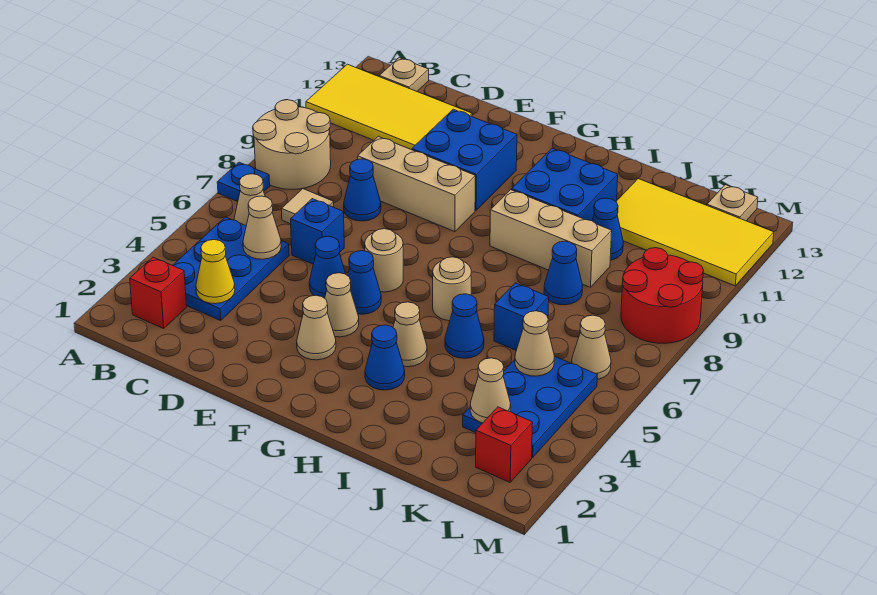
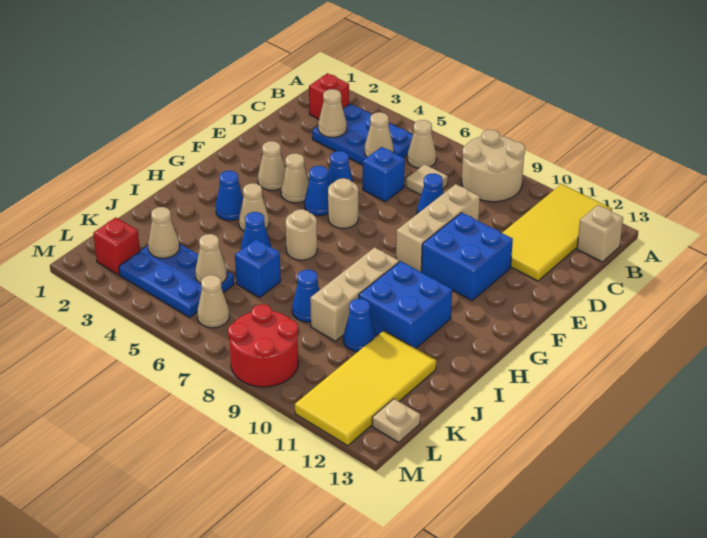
blue 1x1 plate [217,162,270,202] -> none
tan 1x1 plate [379,58,429,91] -> tan 1x1 brick [577,205,623,262]
yellow 1x1 cone [196,240,235,304] -> tan 1x1 cone [318,89,347,137]

